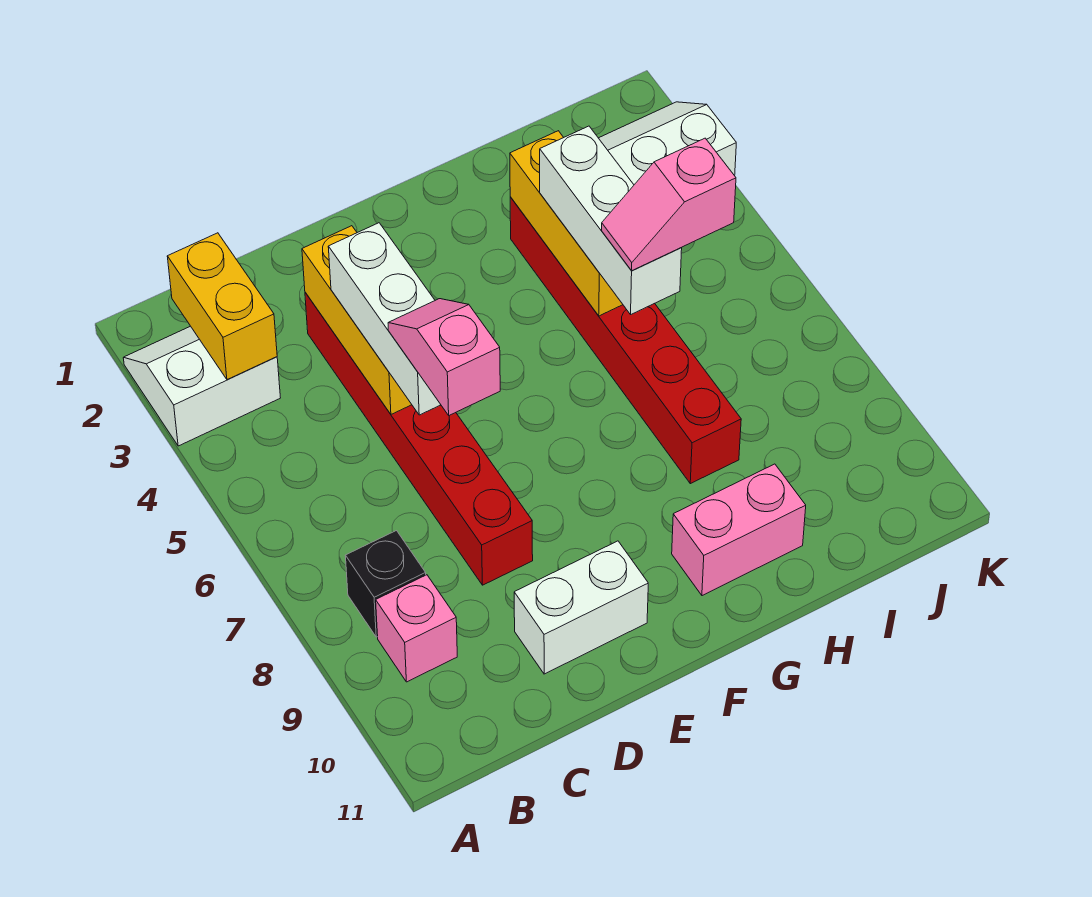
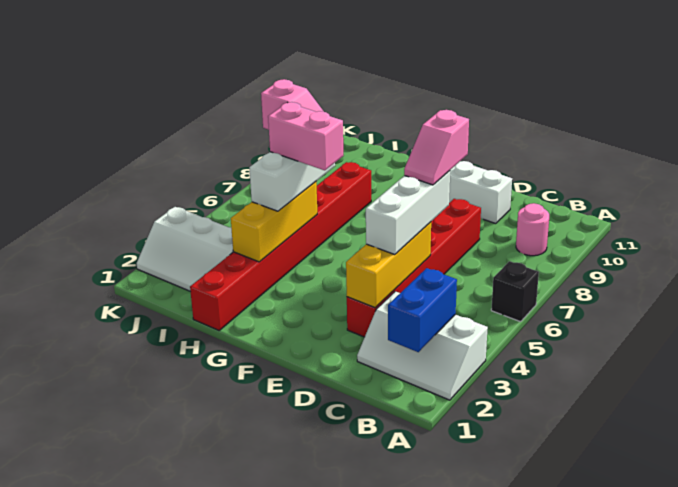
white 2x2 slope [123,326,280,446] -> white 2x3 slope [357,291,488,400]
yellow 1x2 brick [167,233,277,380] -> blue 1x2 brick [388,268,457,352]
black 1x1 brick [345,531,426,637] -> black 1x1 brick moved to [491,261,539,322]
pink 1x1 brick [376,575,457,682] -> pink 1x1 round brick [516,203,549,256]
pink 1x2 brick [672,464,806,596] -> pink 1x2 brick moved to [268,102,344,170]
red 1x6 brick [510,197,741,484] -> red 1x8 brick [190,162,371,330]

